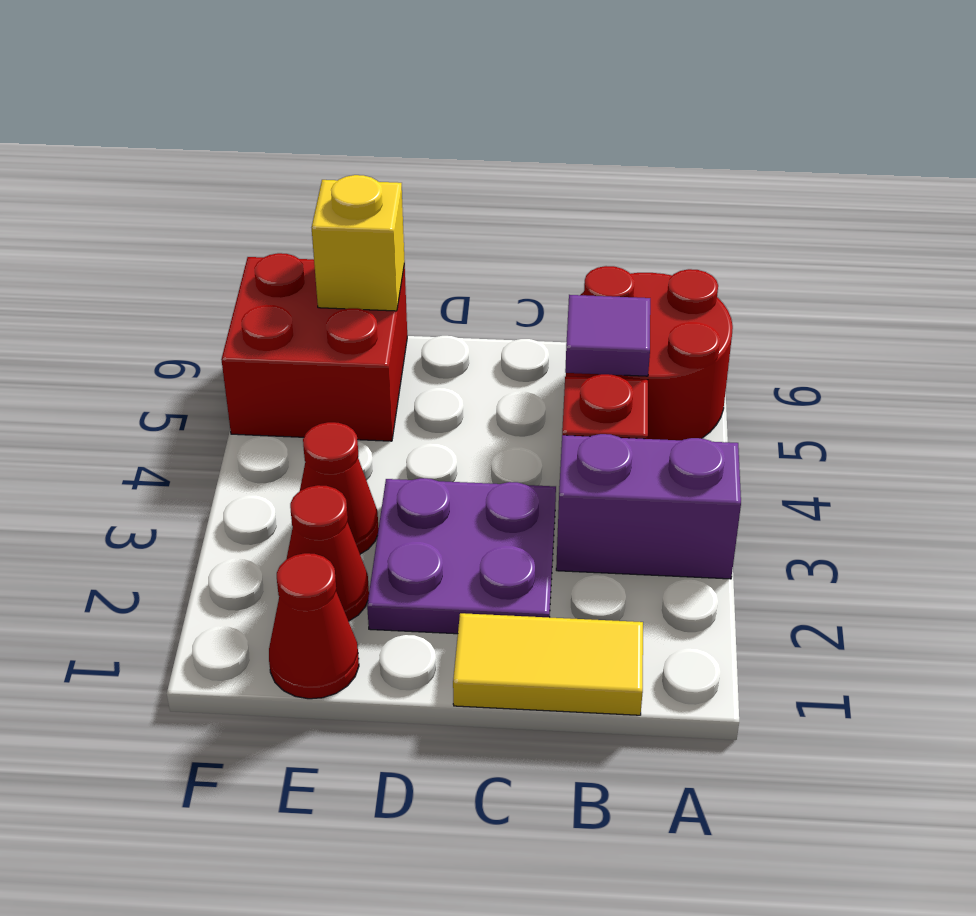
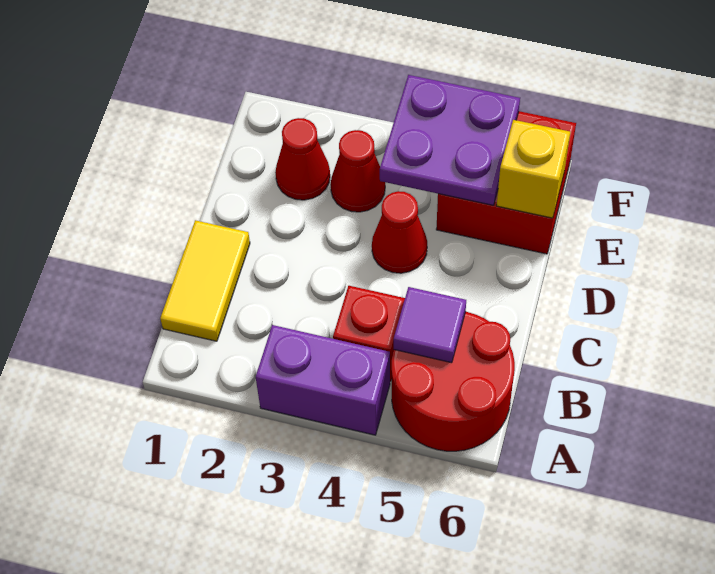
purple 1x2 brick [556,434,741,579] -> purple 1x2 brick turned to [256,325,390,435]
purple 2x2 plate [367,478,556,634] -> purple 2x2 plate moved to [380,75,520,205]
red 1x1 cone [269,553,359,699] -> red 1x1 cone moved to [372,191,427,273]

